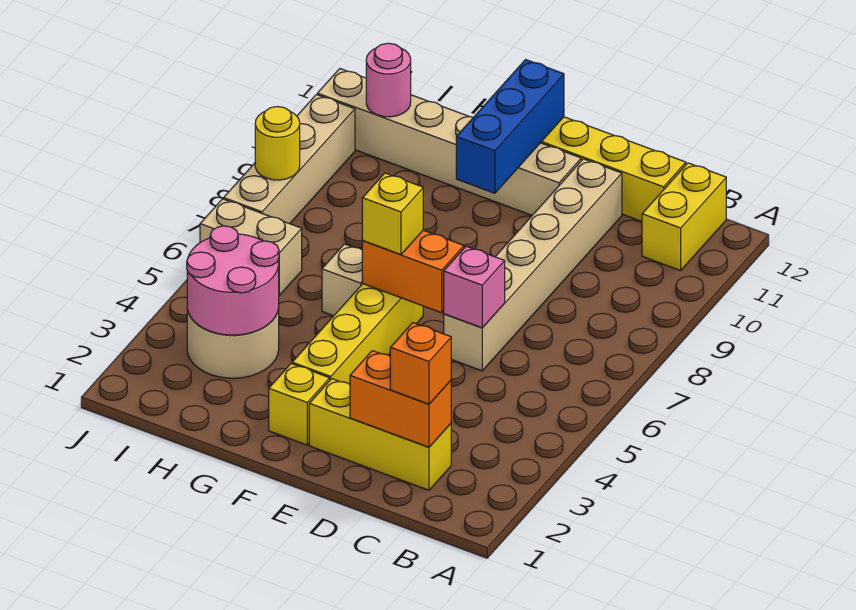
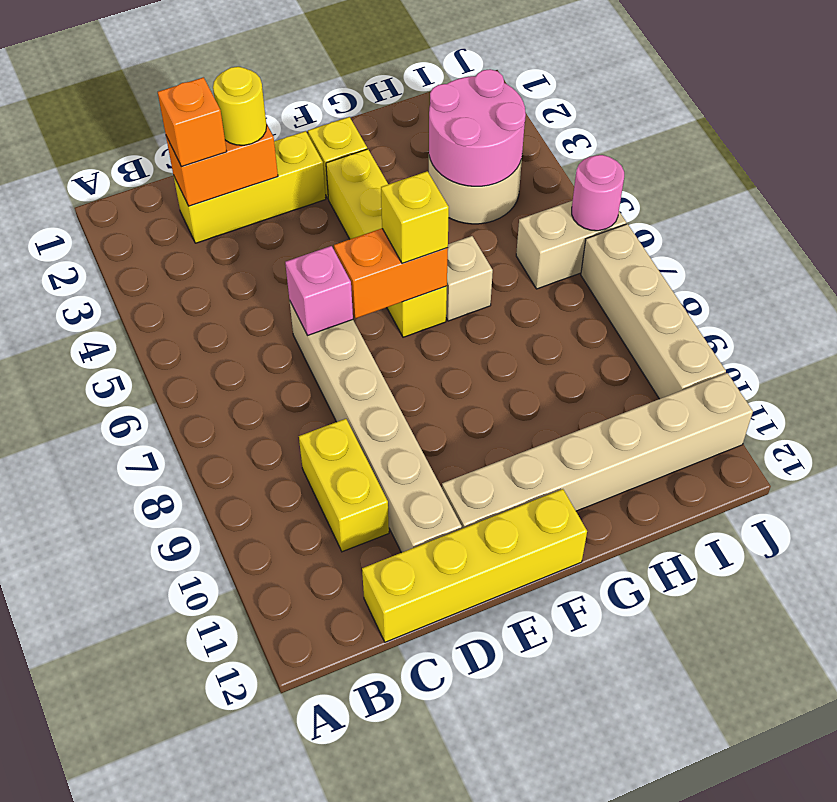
yellow 1x2 brick [642,163,726,271] -> yellow 1x2 brick moved to [299,419,389,552]
blue 1x3 brick [456,60,564,193] -> none
pink 1x1 round brick [366,43,411,117] -> pink 1x1 round brick moved to [572,155,624,231]
yellow 1x1 round brick [255,107,300,180] -> yellow 1x1 round brick moved to [213,67,267,145]

